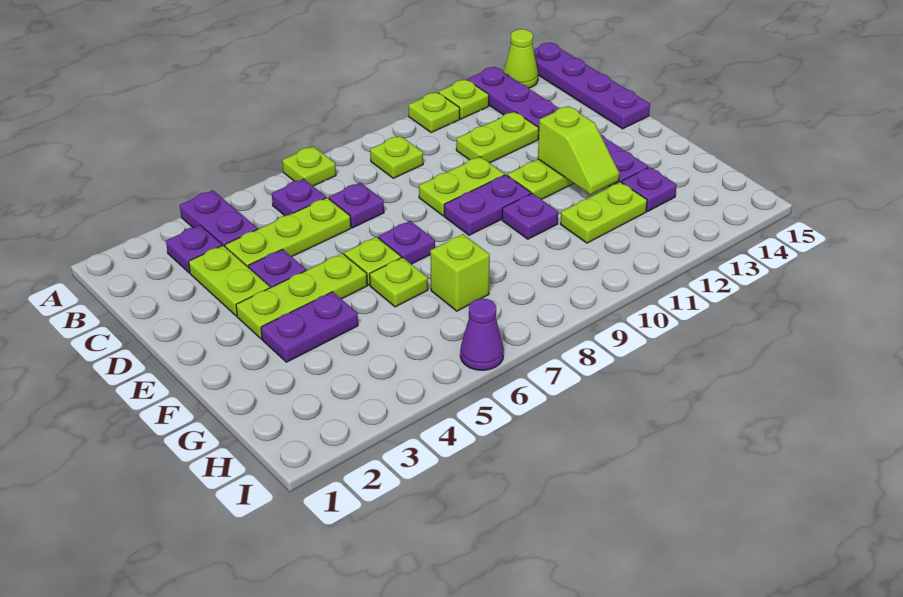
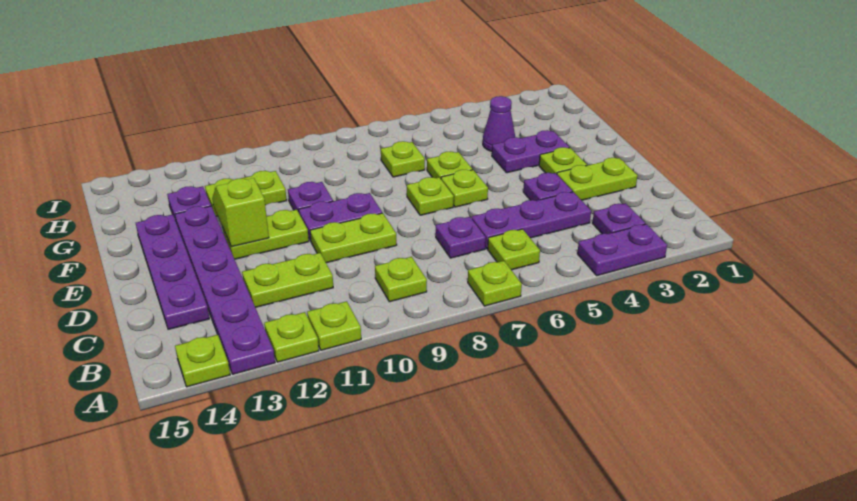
purple 1x2 plate [180,190,258,246] -> purple 1x2 plate turned to [577,224,667,276]
lime 1x1 cone [504,29,538,88] -> lime 1x1 plate [175,335,230,387]
purple 1x4 plate [534,42,650,129] -> purple 1x4 plate moved to [136,214,209,329]
purple 1x1 plate [272,179,326,216] -> lime 1x1 plate [488,229,540,270]
lime 1x2 plate [189,246,270,316] -> lime 1x2 plate turned to [557,158,637,200]
lime 1x3 plate [225,198,351,267] -> purple 1x3 plate [472,192,591,249]
lime 1x3 plate [236,253,367,339] -> lime 1x1 plate [539,147,587,174]
purple 1x1 plate [378,221,435,264] -> lime 1x1 plate [407,177,454,215]
lime 1x1 brick [430,234,490,311] -> lime 1x1 plate [381,141,425,177]
purple 1x1 cone [460,299,504,370] -> purple 1x1 cone moved to [483,96,515,151]

